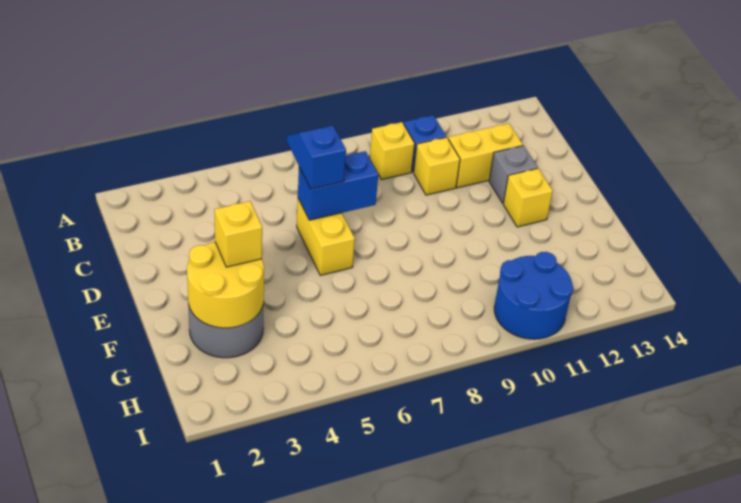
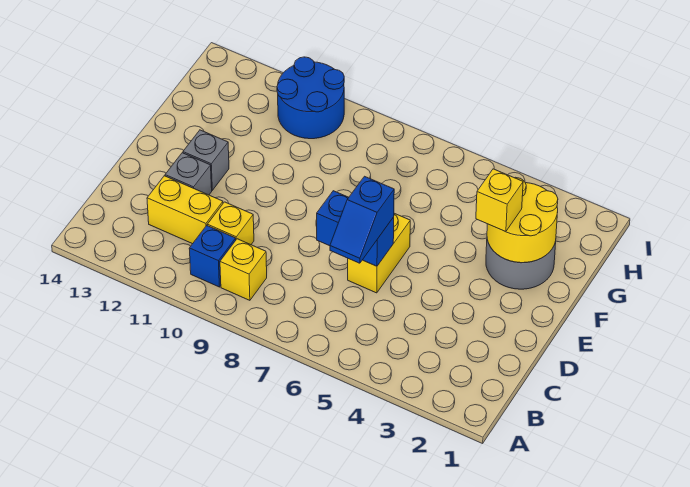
yellow 1x1 brick [503,168,553,227] -> grey 1x1 brick [183,130,229,190]

